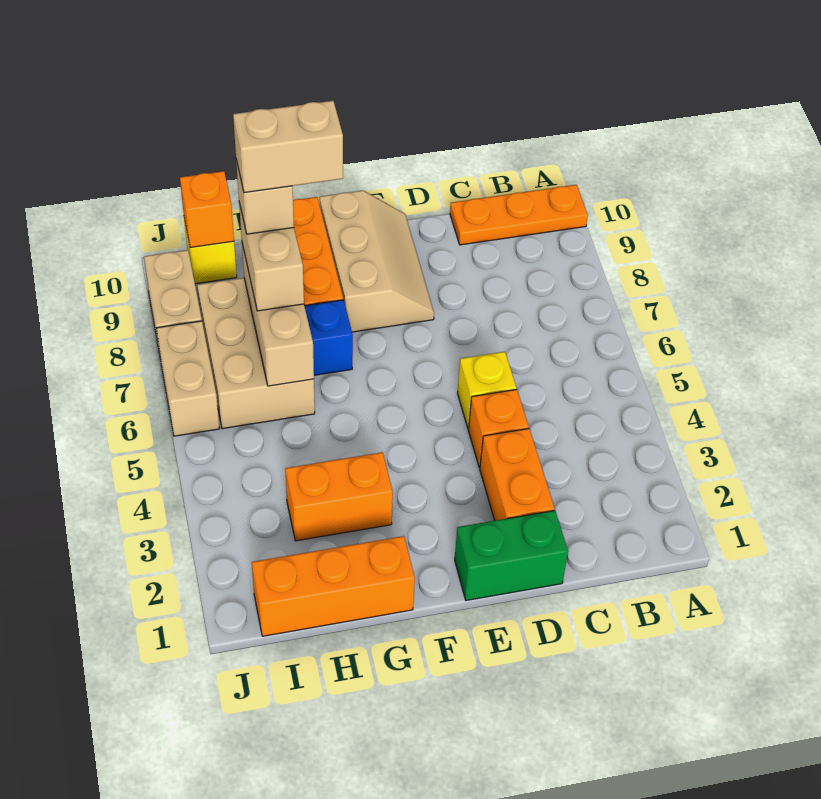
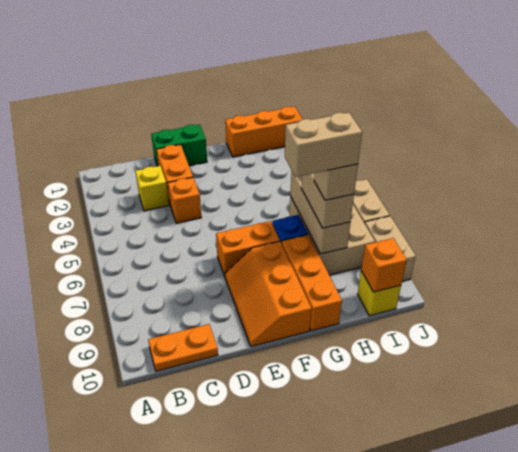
orange 1x3 plate [450,185,588,245] -> orange 1x2 plate [148,324,218,371]
yellow 1x1 brick [458,352,516,429] -> yellow 1x1 brick moved to [135,166,169,211]
tan 2x3 slope [320,191,434,332] -> orange 2x3 slope [225,241,312,347]
orange 1x2 brick [285,452,393,541] -> orange 1x2 brick moved to [216,221,280,276]

